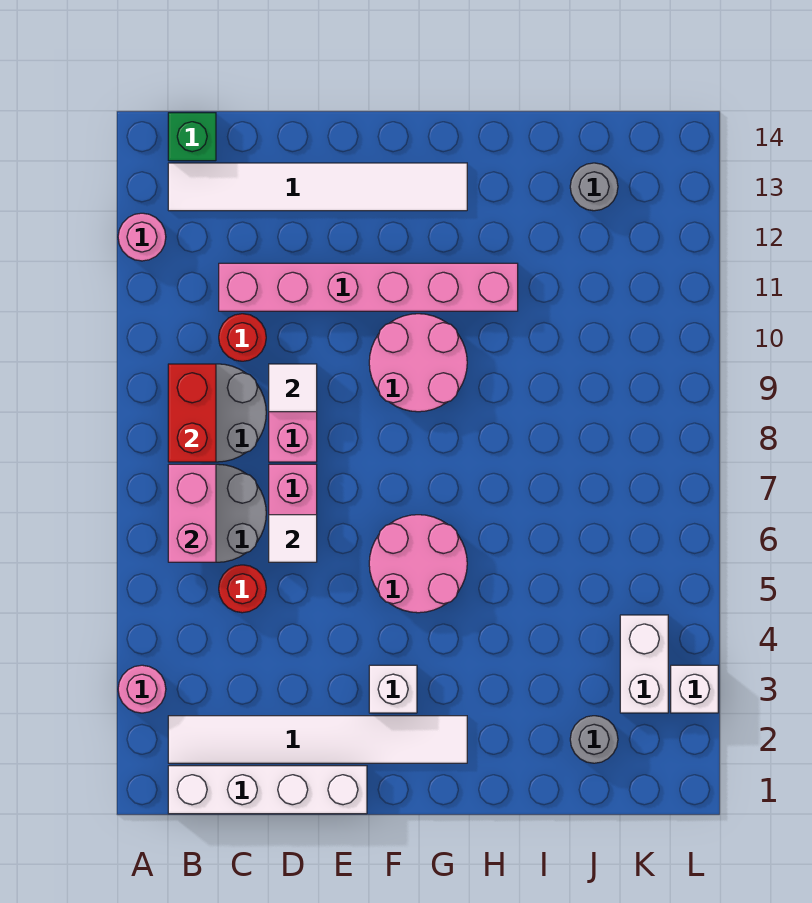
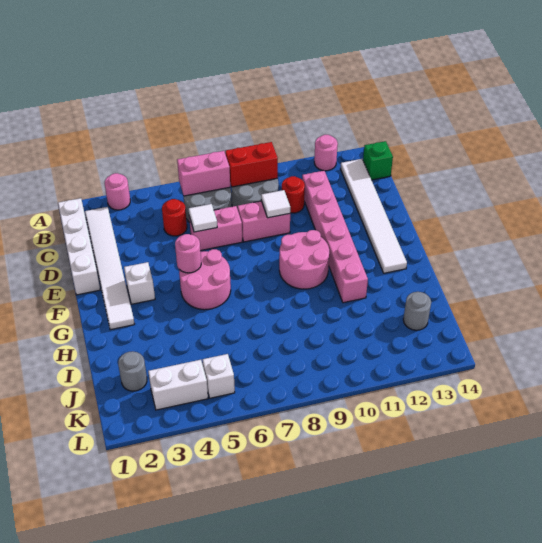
none -> pink 1x1 round brick [175,234,201,273]
white 1x1 brick [671,665,718,713] -> white 1x1 brick moved to [202,354,235,398]

